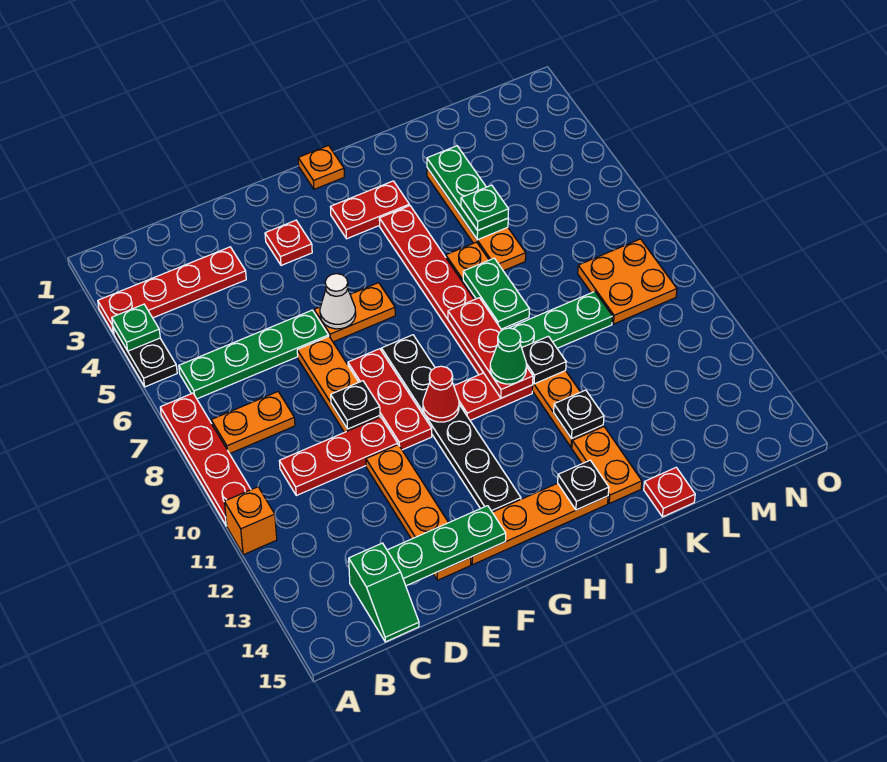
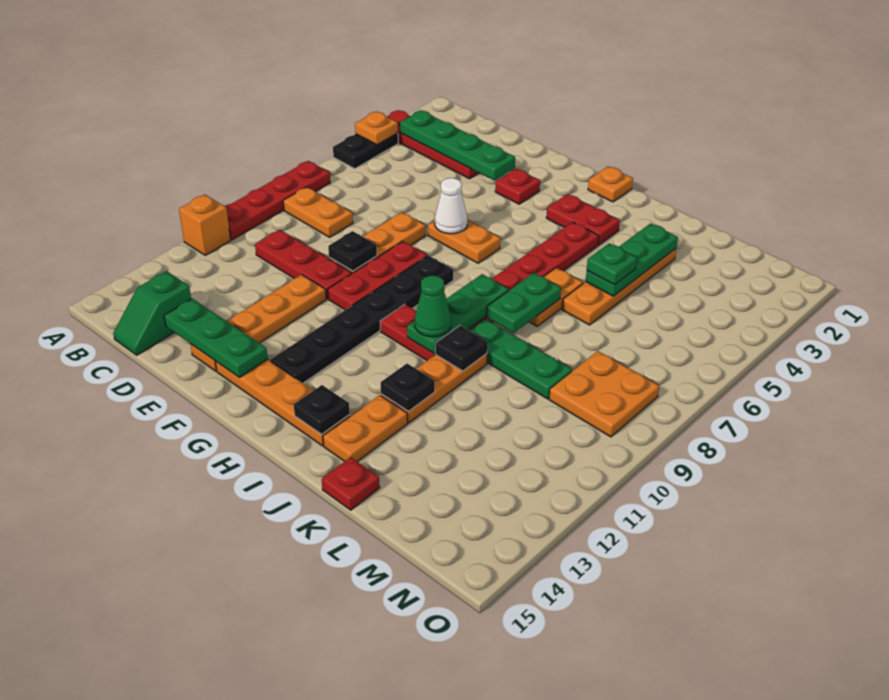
green 1x1 plate [112,304,160,351] -> orange 1x1 plate [355,112,398,145]
green 1x4 plate [179,310,329,399] -> green 1x4 plate moved to [400,110,515,180]
red 1x1 cone [423,366,459,422] -> none
red 1x3 plate [448,298,533,398] -> green 1x3 plate [407,274,509,353]

